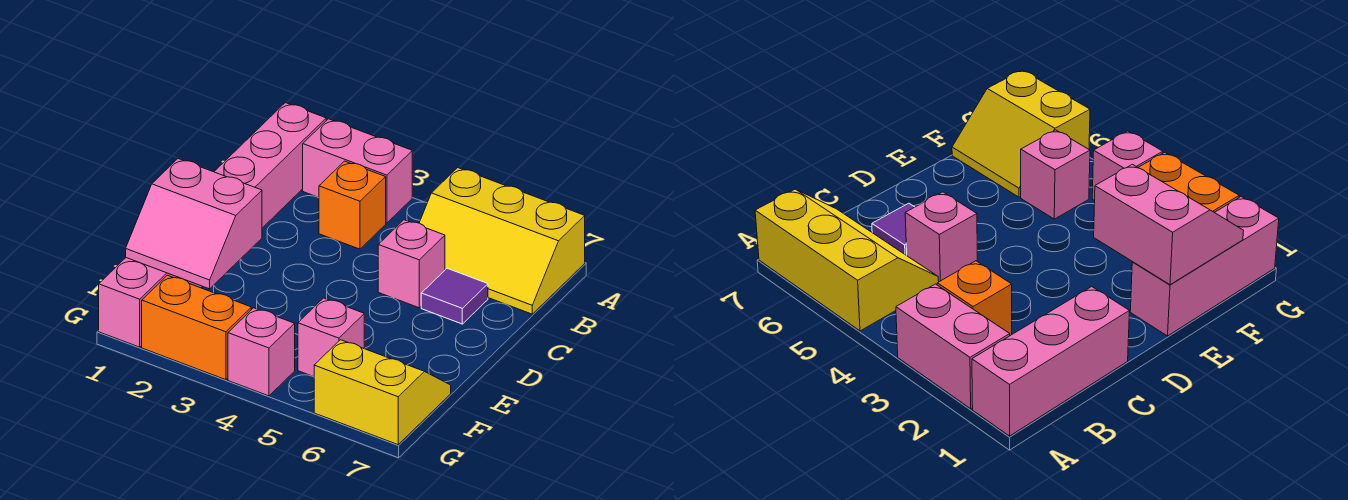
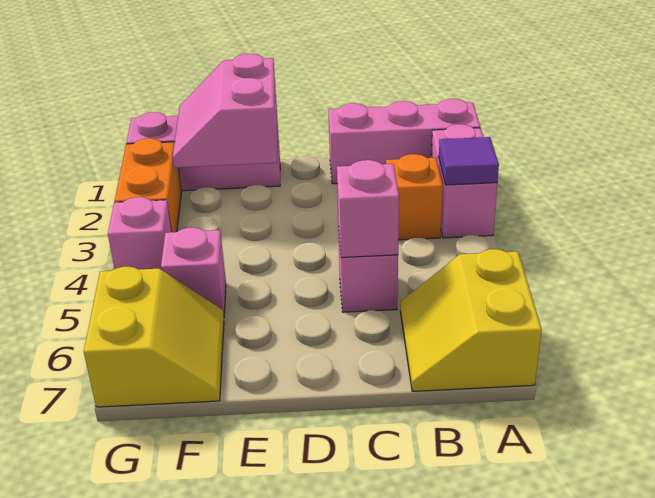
yellow 2x3 slope [419,168,585,314] -> yellow 2x2 slope [400,249,542,391]
none -> pink 1x1 brick [337,160,399,258]
purple 1x1 tile [421,268,488,324] -> purple 1x1 tile moved to [439,137,499,185]

